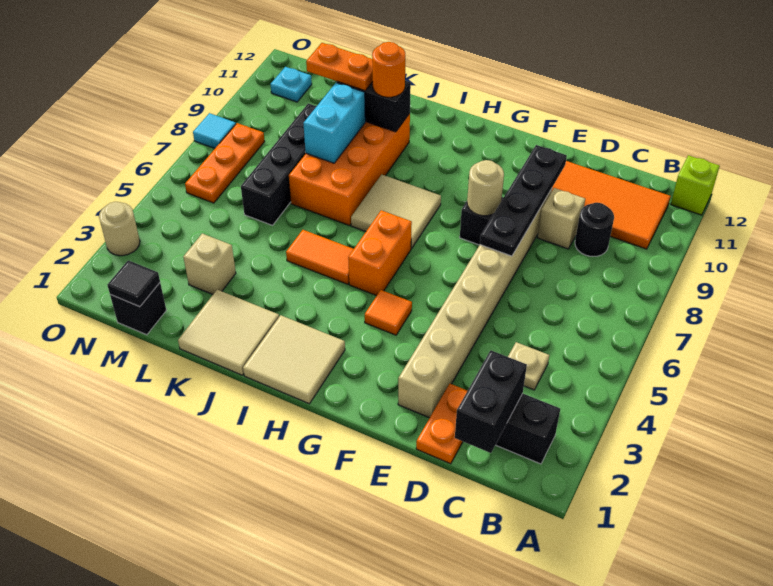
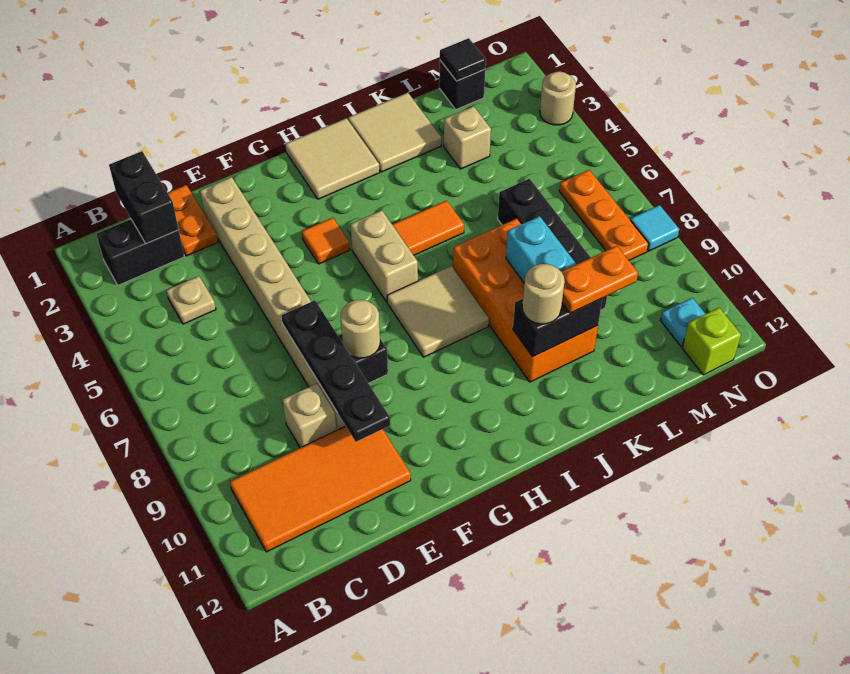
lime 1x1 brick [671,155,720,215] -> lime 1x1 brick moved to [682,308,741,375]
black 1x1 round brick [575,203,614,256] -> none
orange 1x2 brick [348,210,412,296] -> tan 1x2 brick [351,210,418,302]
orange 1x1 round brick [372,42,405,97] -> tan 1x1 round brick [522,264,565,324]

